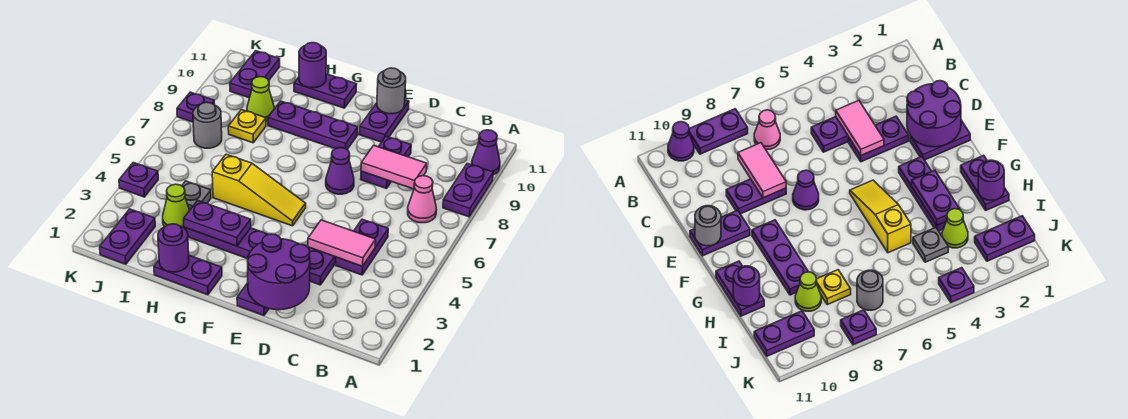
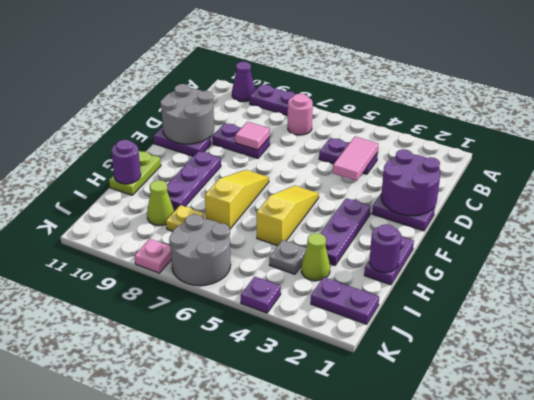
pink 1x1 cone [408,176,436,223] -> pink 1x1 round brick [288,94,313,135]
pink 1x2 tile [361,145,427,189] -> pink 1x1 tile [235,122,270,150]
purple 1x2 plate [308,247,336,285] -> none
purple 1x1 cone [326,148,354,194] -> none
grey 1x1 round brick [377,68,406,114] -> grey 2x2 round brick [161,84,214,144]
none -> yellow 1x3 slope [205,170,269,229]
purple 1x2 plate [184,200,251,246] -> none
purple 1x2 plate [294,74,357,108] -> lime 1x2 plate [109,150,161,195]
grey 1x1 round brick [193,102,222,148] -> grey 2x2 round brick [169,214,231,286]
purple 1x2 plate [230,51,280,98] -> none
purple 1x1 plate [177,92,215,122] -> pink 1x1 plate [134,239,171,273]

